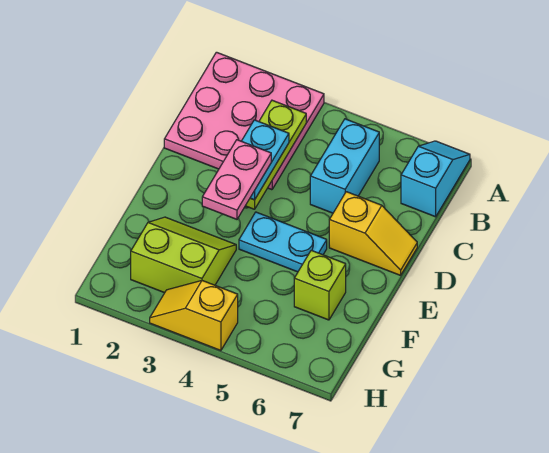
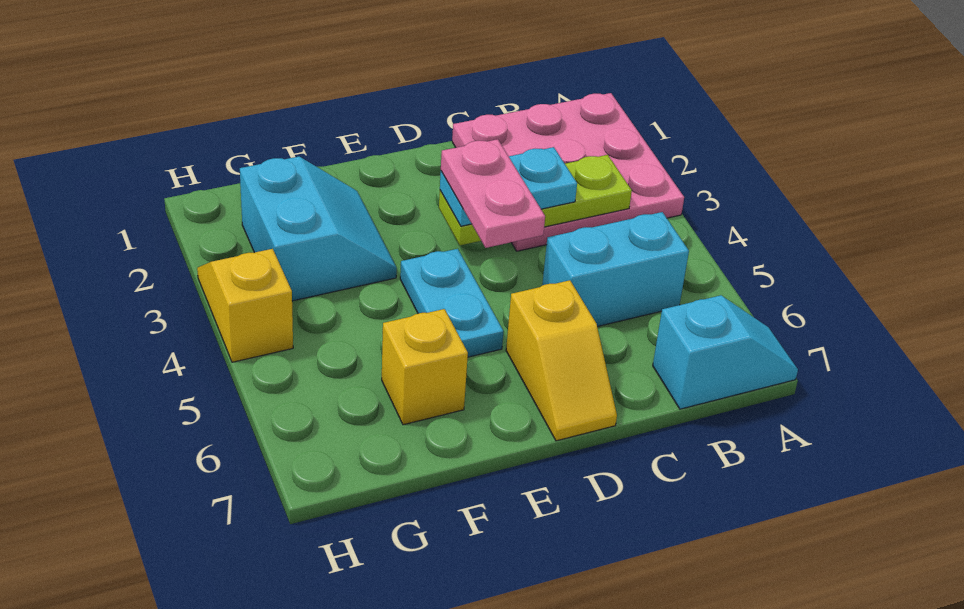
pink 1x2 plate [202,140,271,219] -> pink 1x2 plate turned to [441,139,545,248]
lime 2x2 slope [131,217,236,293] -> cyan 2x2 slope [240,157,397,301]
lime 1x1 brick [294,250,346,320] -> yellow 1x1 brick [382,309,468,425]

